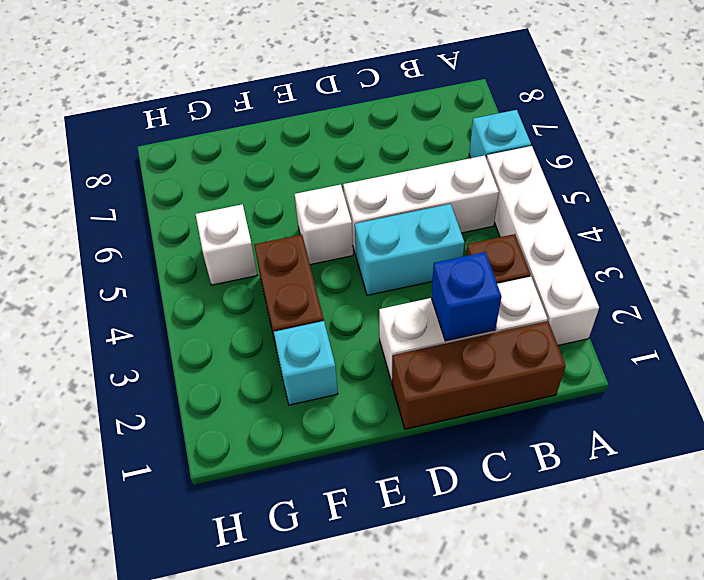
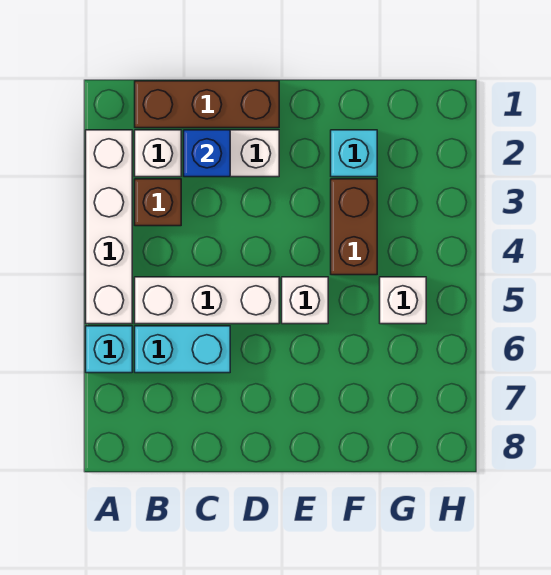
cyan 1x2 brick [355,204,464,295] -> cyan 1x2 brick moved to [135,326,230,373]

